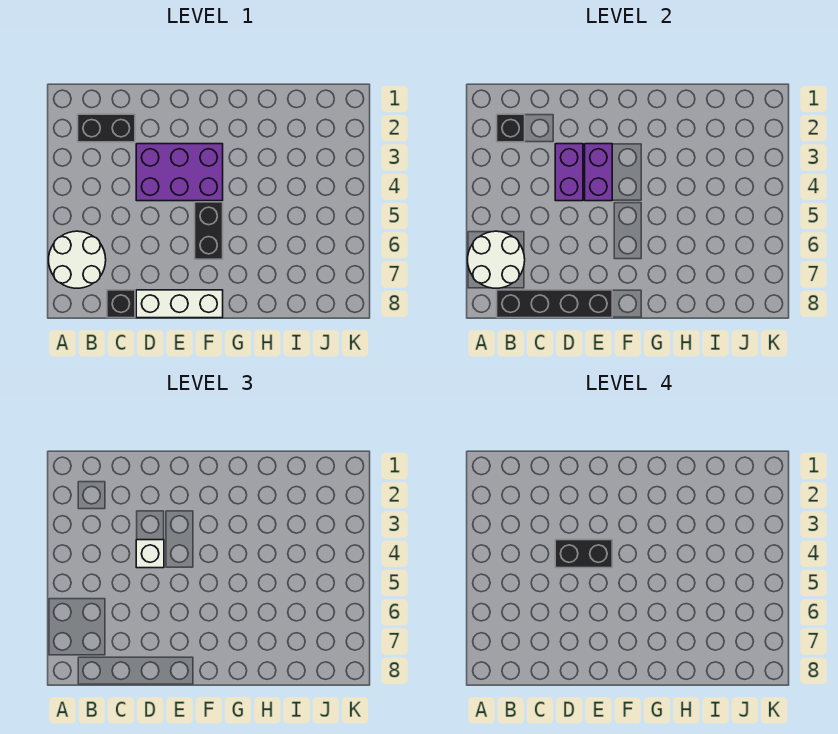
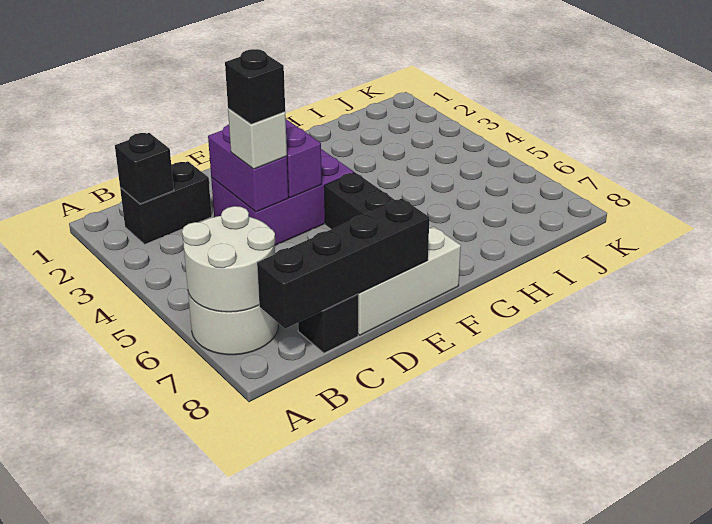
black 1x2 brick [555,540,612,568] -> black 1x1 brick [225,49,285,124]

